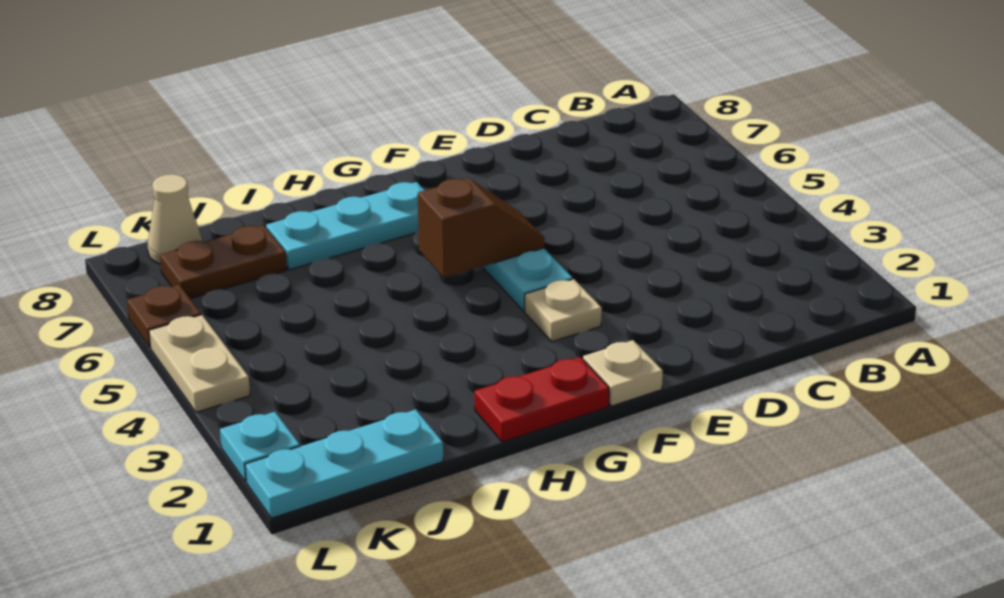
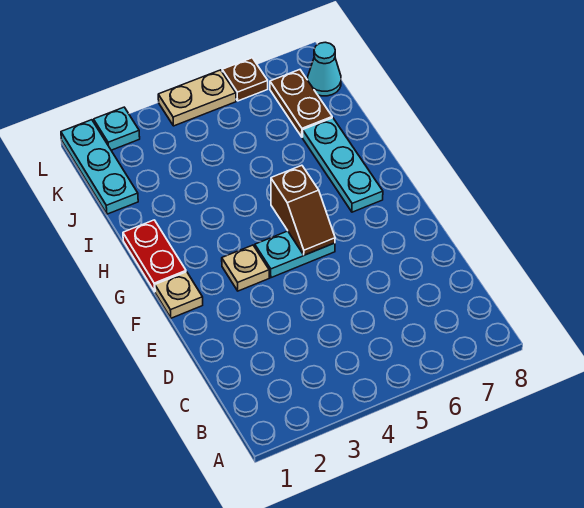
tan 1x1 cone [148,174,202,264] -> cyan 1x1 cone [308,42,341,96]

